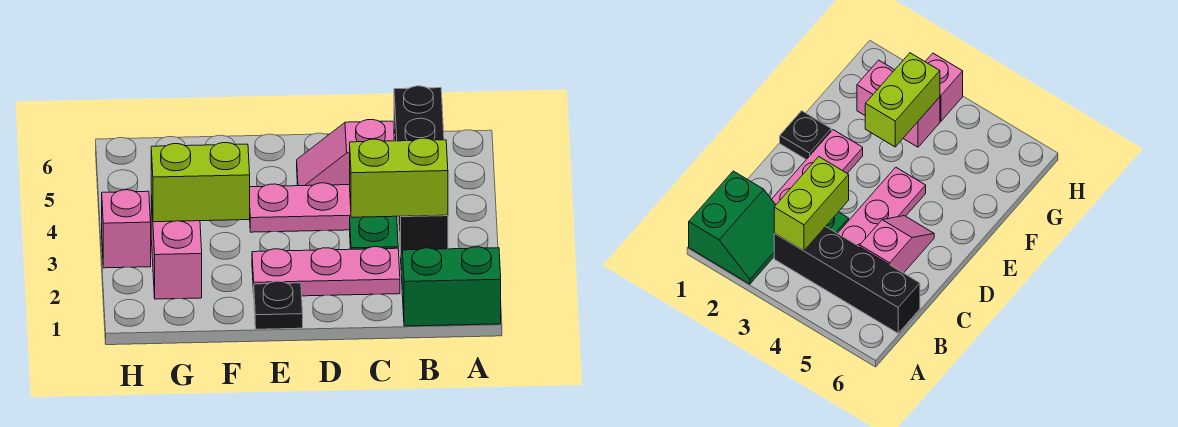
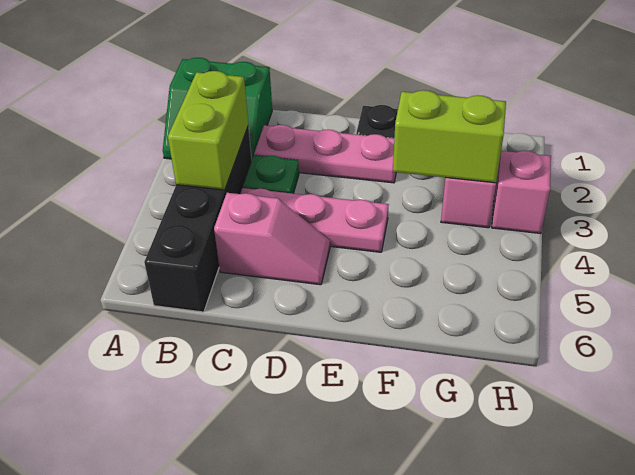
lime 1x2 brick [350,138,448,217] -> lime 1x2 brick turned to [168,71,248,190]

